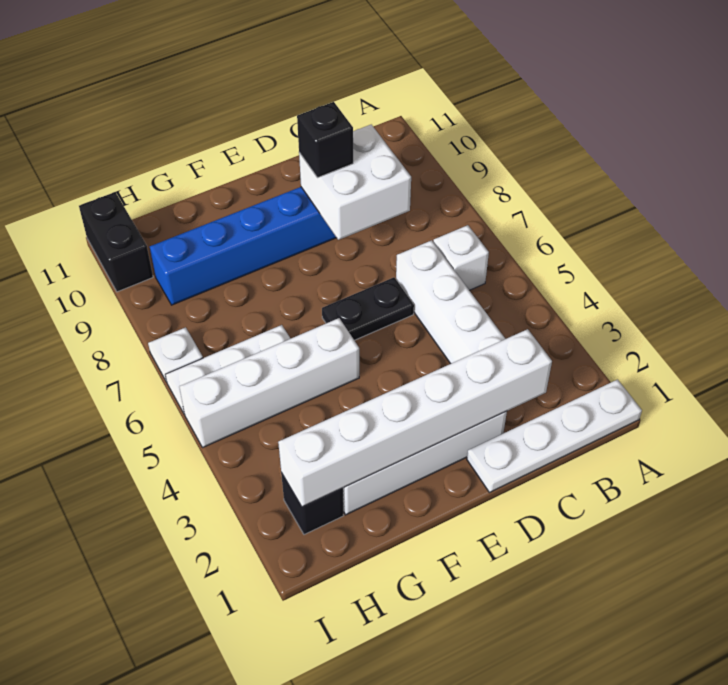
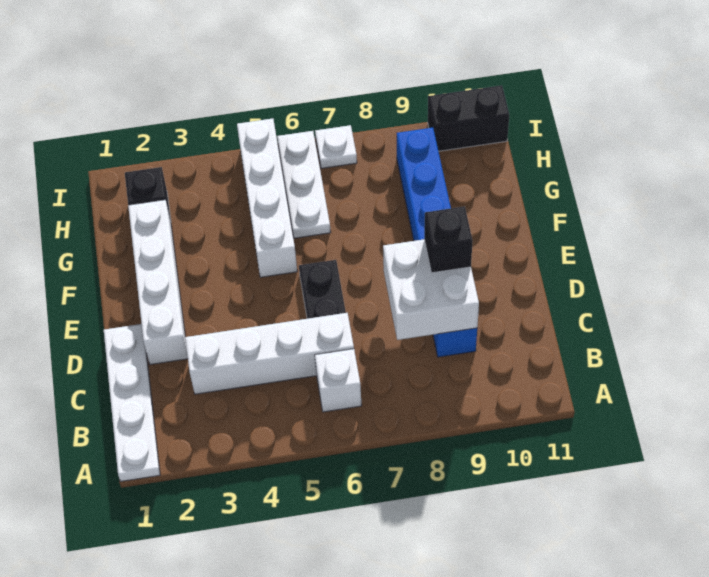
white 1x6 brick [278,329,552,507] -> none

